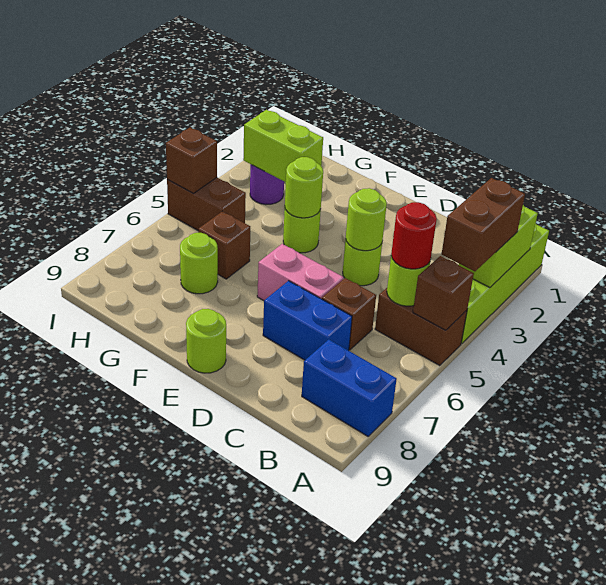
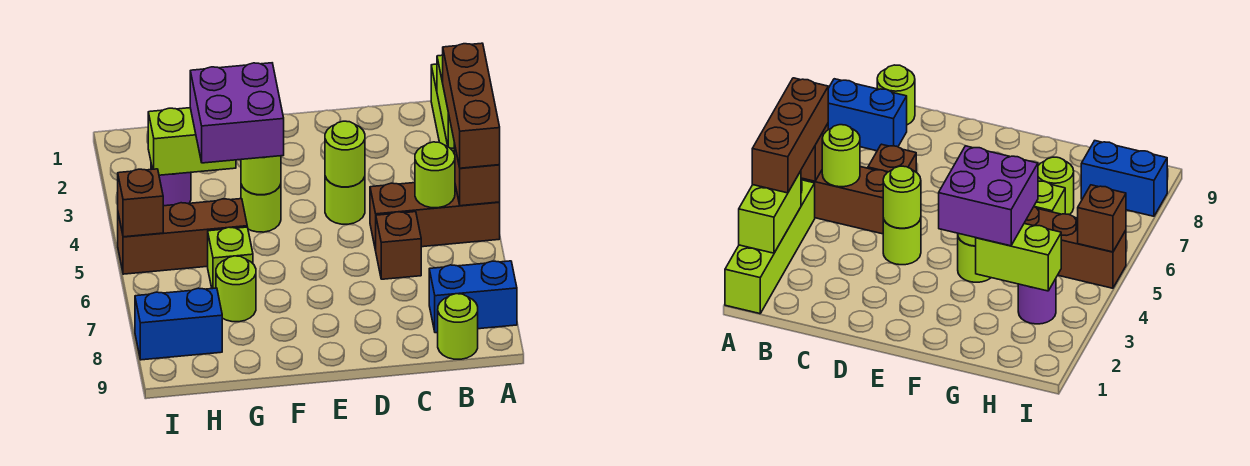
brown 1x2 brick [442,178,525,271] -> brown 1x3 brick [443,43,500,168]
brown 1x2 brick [375,288,467,366] -> brown 1x3 brick [370,183,500,250]
red 1x1 round brick [391,202,437,269] -> none
blue 1x2 brick [263,281,352,360] -> blue 1x2 brick moved to [135,288,222,360]
pink 1x2 brick [257,244,344,301] -> none
lime 1x1 round brick [186,309,226,373] -> lime 1x1 round brick moved to [438,294,478,359]
none -> purple 2x2 brick [190,63,284,163]
brown 1x1 brick [198,211,250,279] -> lime 1x1 brick [208,227,253,289]
brown 1x2 brick [167,178,246,230] -> brown 1x3 brick [118,199,247,274]

